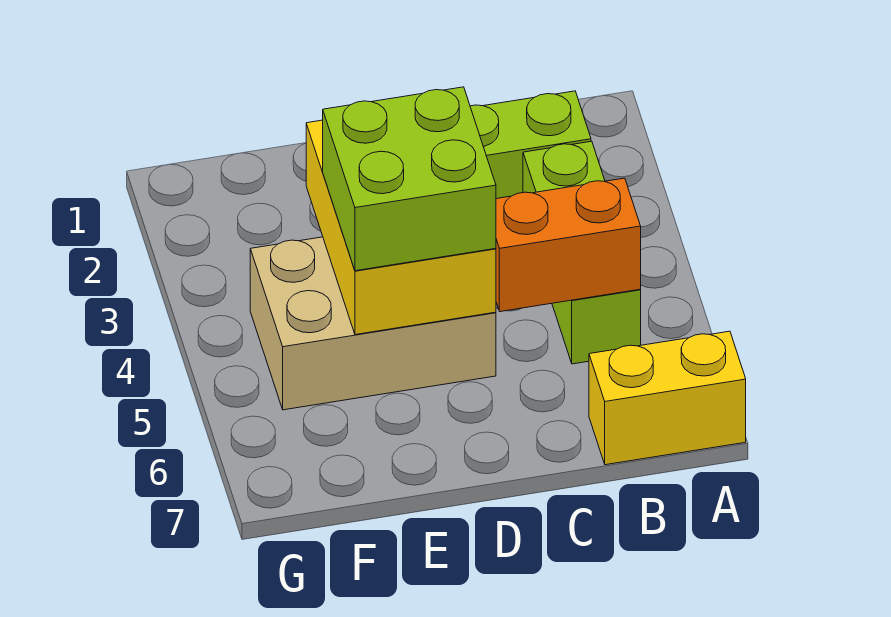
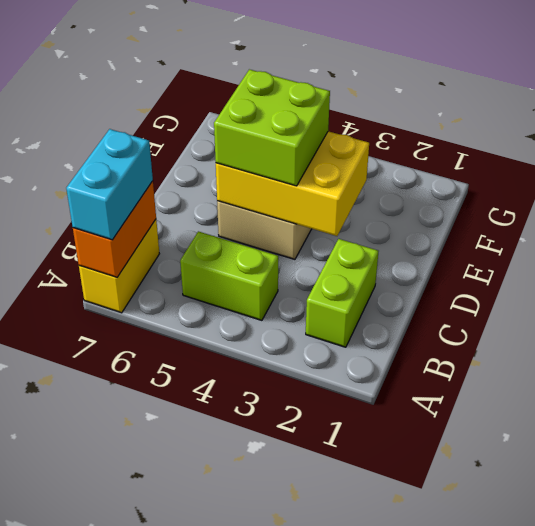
none -> cyan 1x2 brick [66,129,153,240]
lime 1x3 brick [523,141,641,364] -> lime 1x2 brick [180,231,278,320]
orange 1x2 brick [496,178,641,312] -> orange 1x2 brick moved to [73,181,156,277]

